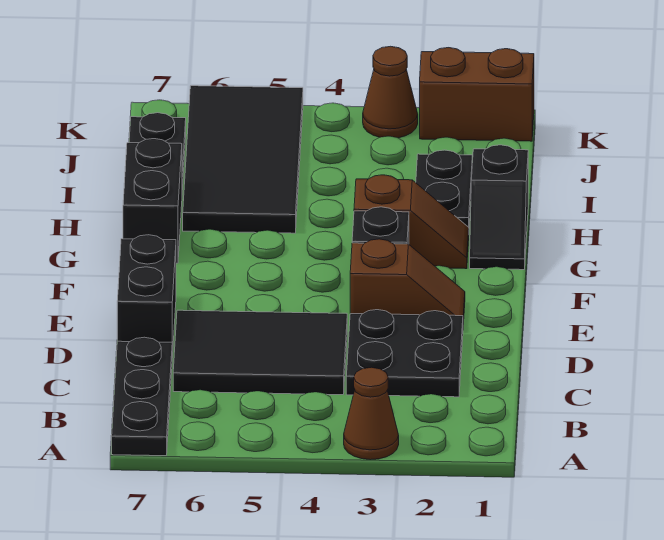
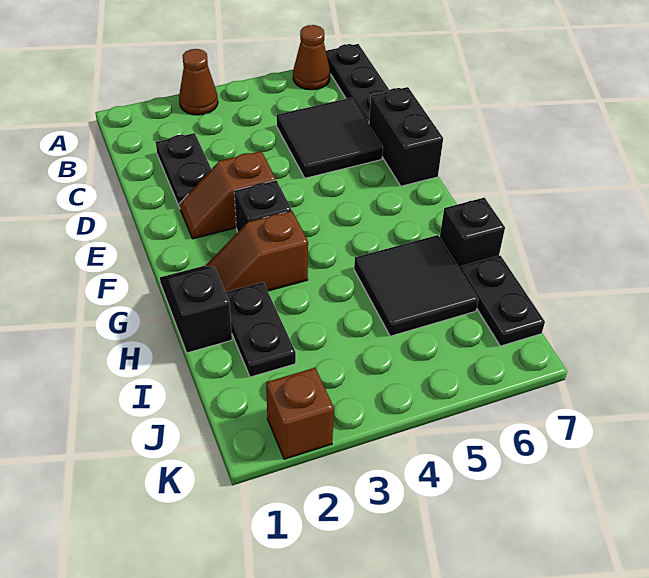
black 2x2 plate [346,310,463,397] -> black 1x2 plate [156,133,211,208]
black 2x3 tile [173,310,347,395] -> black 2x2 tile [277,98,383,178]
black 1x2 brick [123,139,182,263] -> black 1x1 brick [440,198,505,269]
black 2x4 tile [183,86,303,233] -> black 2x2 tile [354,235,478,336]
brown 1x2 brick [420,48,534,141] -> brown 1x1 brick [266,368,334,459]
brown 1x1 cone [363,46,418,138] -> brown 1x1 cone moved to [293,25,330,90]

